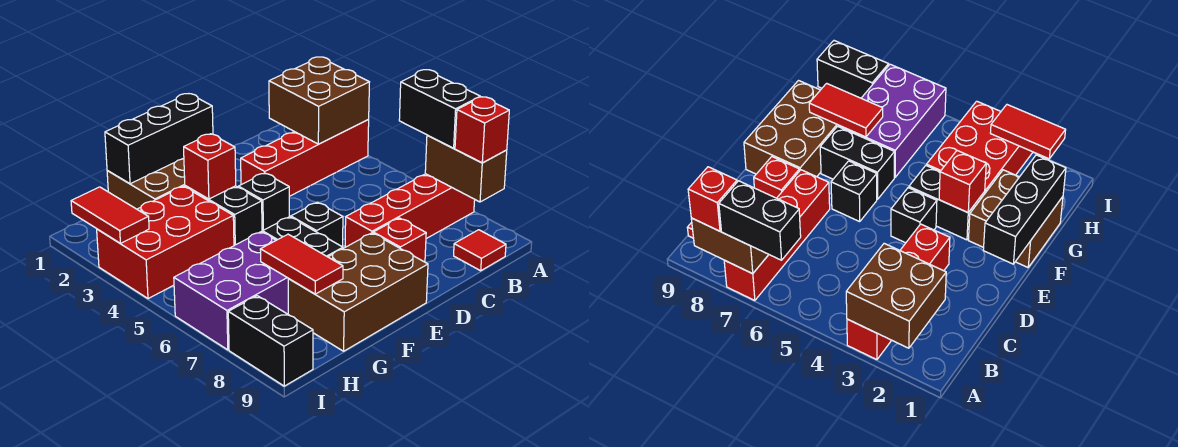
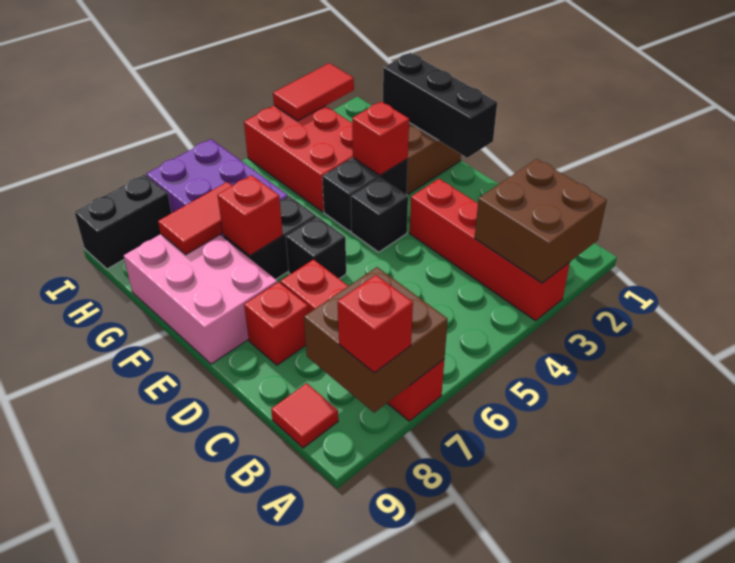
black 1x2 brick [399,70,480,148] -> none
brown 1x2 brick [425,135,507,202] -> brown 2x2 brick [304,267,448,413]
brown 2x3 brick [288,233,428,351] -> pink 2x3 brick [124,234,277,364]
none -> red 1x1 brick [218,175,283,256]

